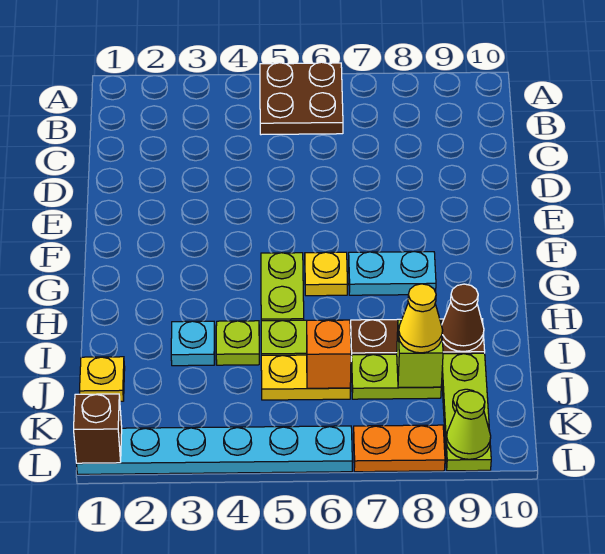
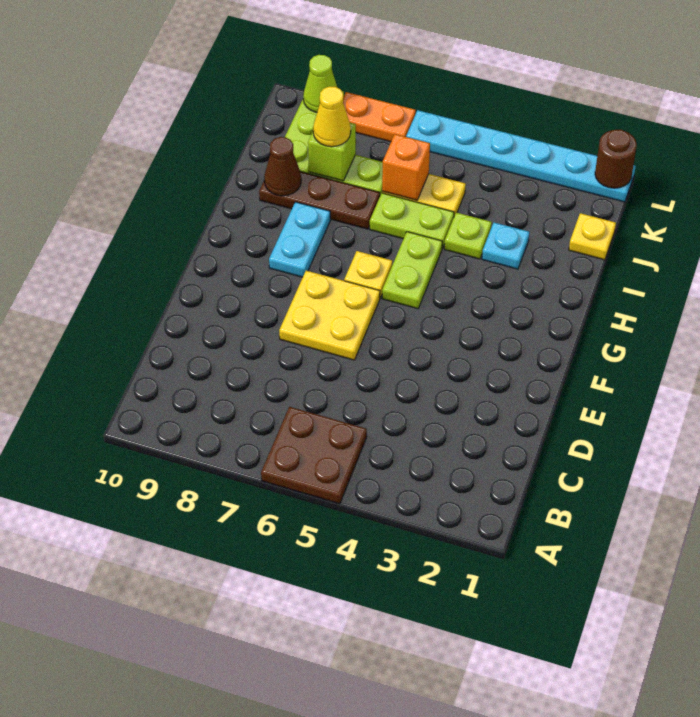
none -> yellow 2x2 plate [279,271,380,360]
cyan 1x2 plate [349,252,436,295] -> cyan 1x2 plate turned to [269,202,330,277]
brown 1x1 brick [74,394,122,463] -> brown 1x1 round brick [595,130,637,188]

